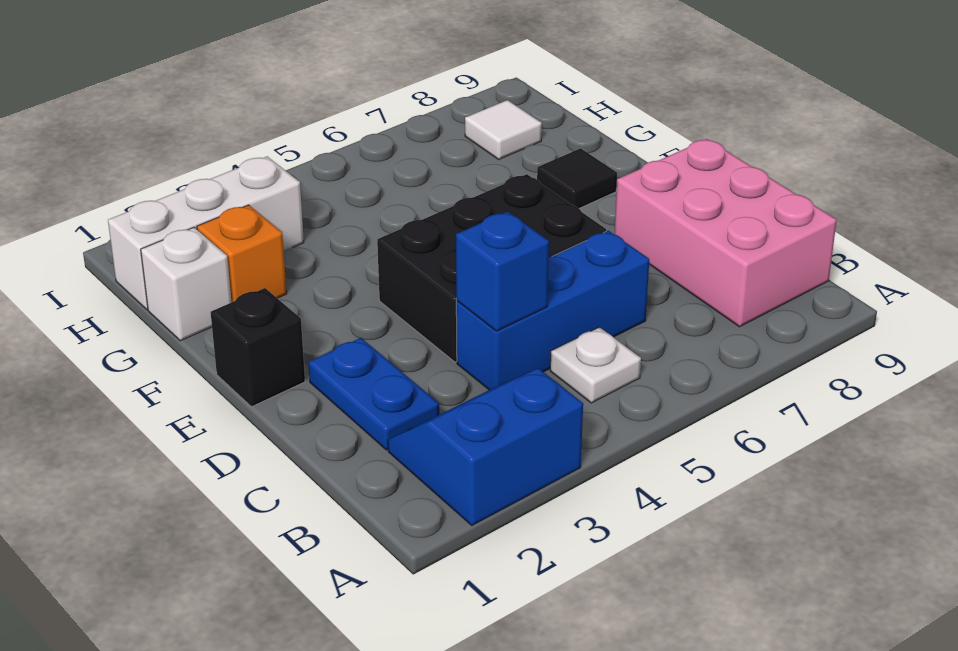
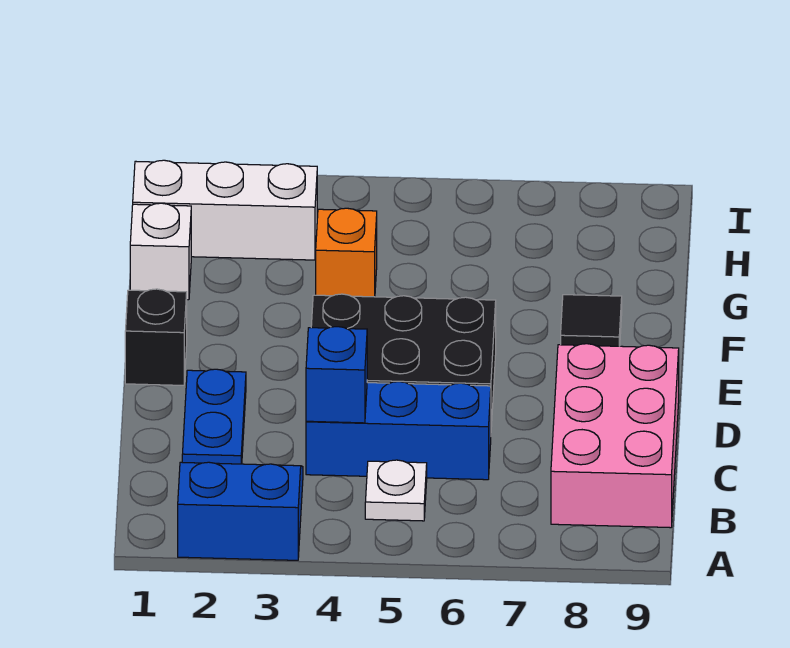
orange 1x1 brick [197,205,287,302] -> orange 1x1 brick moved to [316,208,377,297]
white 1x1 tile [465,100,542,159] -> none

